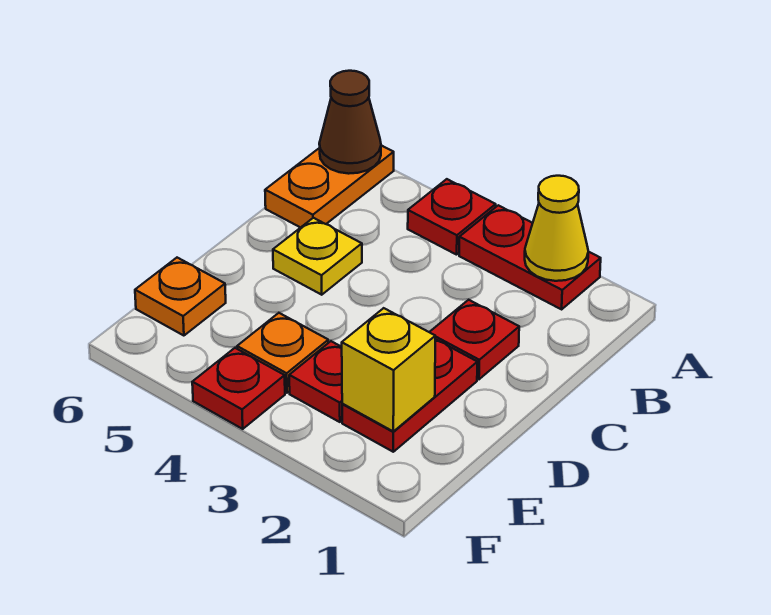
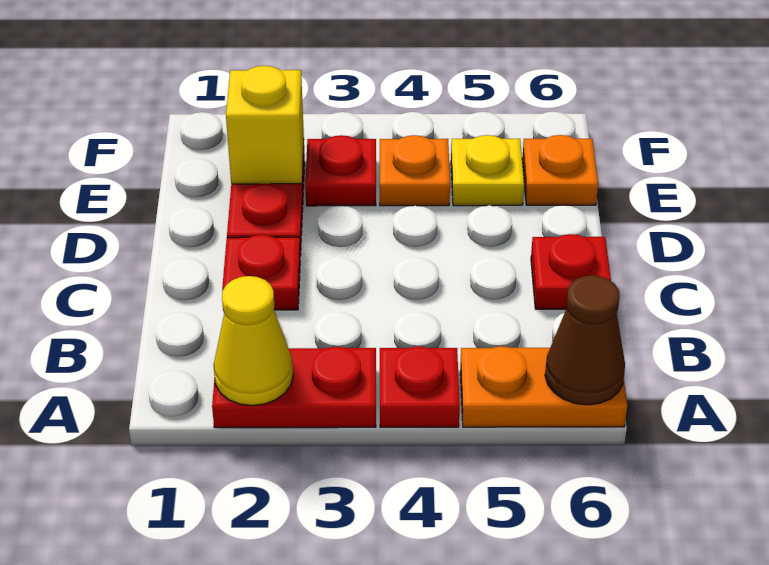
orange 1x2 plate [265,145,394,228] -> orange 1x2 plate turned to [460,346,627,427]
yellow 1x1 plate [273,218,362,295] -> yellow 1x1 plate moved to [451,135,524,206]
red 1x1 plate [192,348,285,429] -> red 1x1 plate moved to [531,234,611,309]

